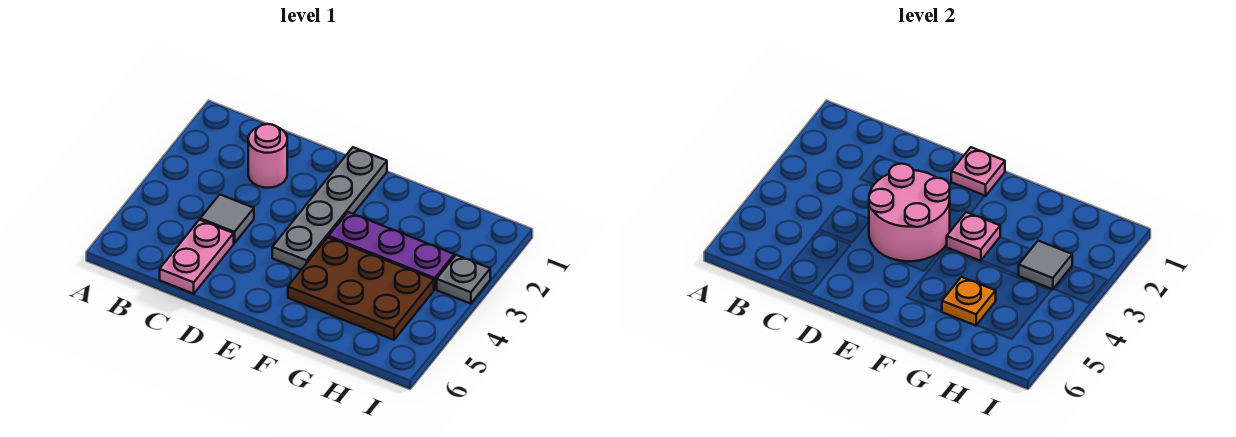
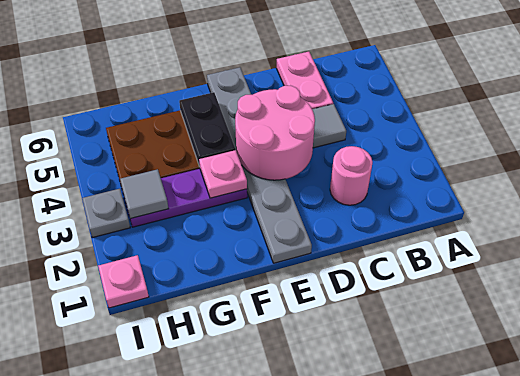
grey 1x4 plate [272,147,387,270] -> grey 1x6 plate [207,67,312,263]
pink 1x1 plate [951,147,1005,196] -> pink 1x1 plate moved to [98,255,149,308]
none -> black 1x2 plate [179,92,235,167]
orange 1x1 plate [942,277,996,326] -> none

